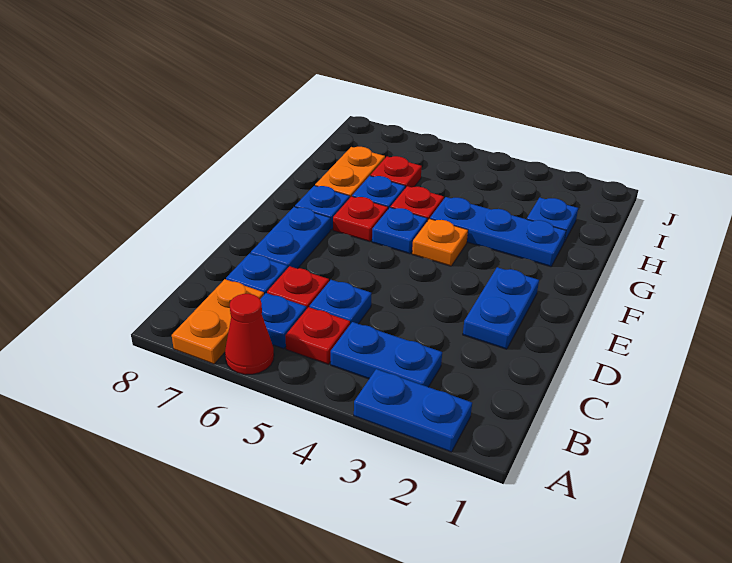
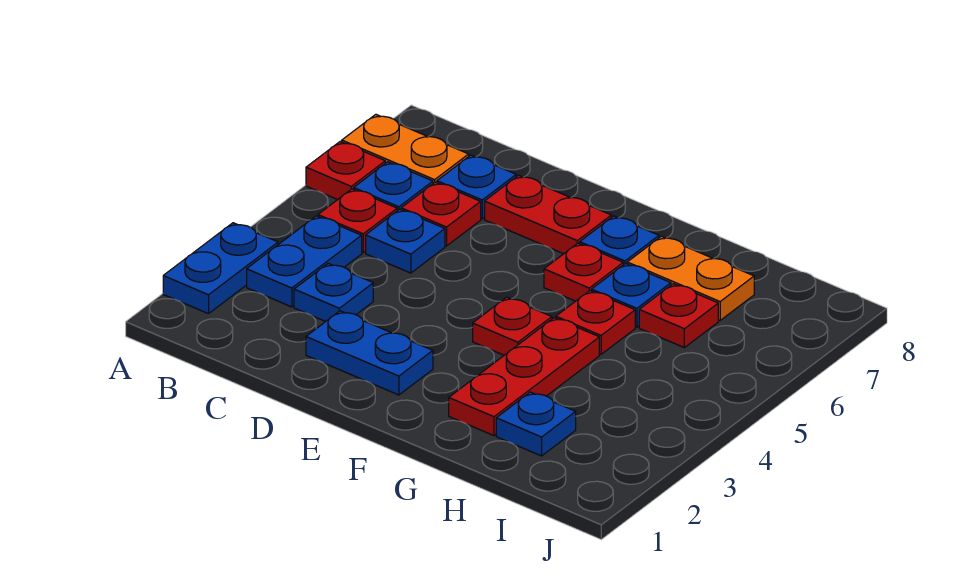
red 1x1 cone [225,294,274,375] -> red 1x1 plate [306,142,385,200]
blue 1x2 plate [251,207,330,269] -> red 1x2 plate [485,175,611,254]
orange 1x1 plate [412,219,468,266] -> red 1x1 plate [473,297,552,355]
blue 1x1 plate [372,207,427,254] -> blue 1x1 plate moved to [294,263,373,321]
blue 1x3 plate [430,197,566,267] -> red 1x3 plate [449,318,599,436]

